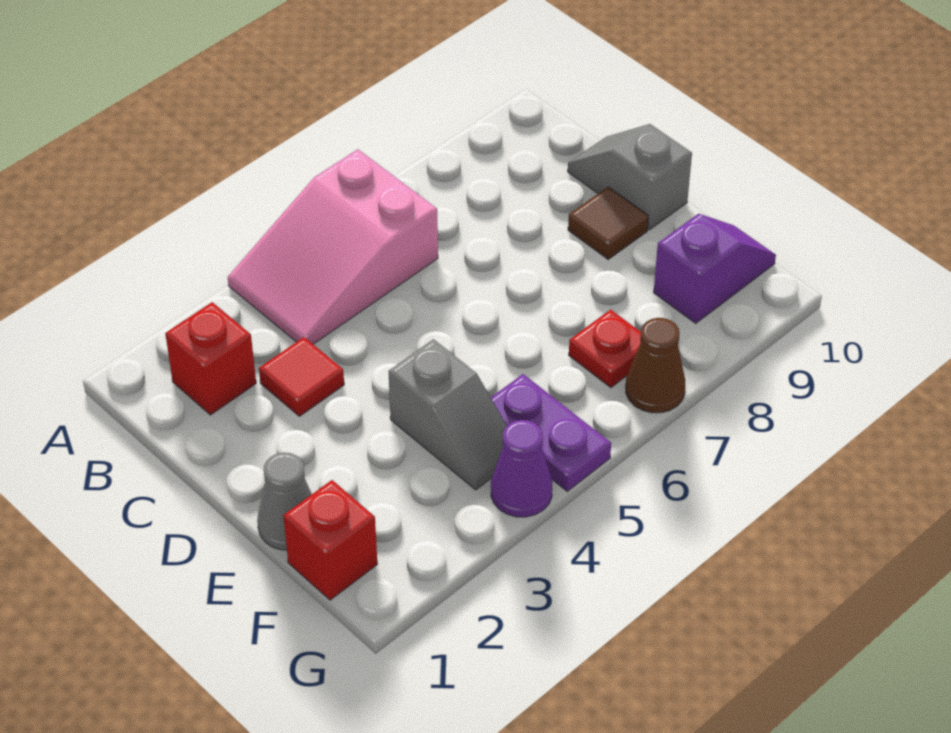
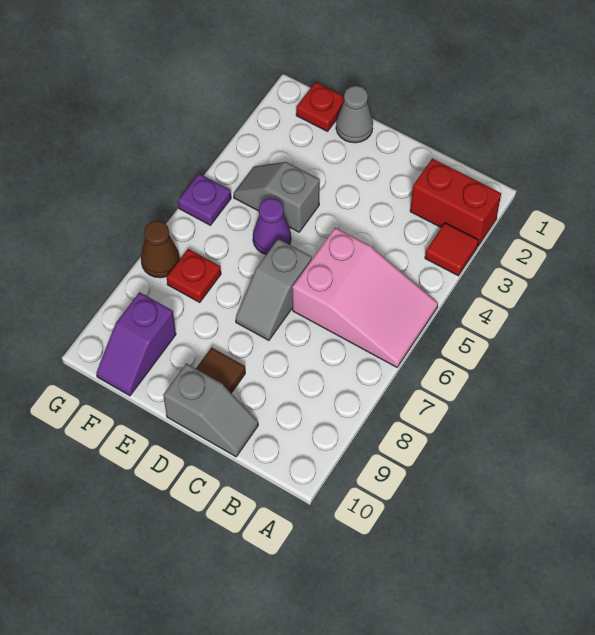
pink 2x3 slope [228,149,438,344] -> pink 2x3 slope turned to [292,228,438,367]
red 1x1 brick [165,302,256,415] -> red 1x2 brick [410,159,501,246]
red 1x1 tile [259,337,344,416] -> red 1x1 tile moved to [425,223,479,276]
none -> grey 1x2 slope [236,239,312,340]
red 1x1 brick [283,480,377,600] -> red 1x1 plate [296,82,344,131]
purple 1x2 plate [491,374,611,491] -> purple 1x1 plate [178,174,231,225]
purple 1x1 cone [491,420,552,517] -> purple 1x1 cone moved to [253,198,291,254]

